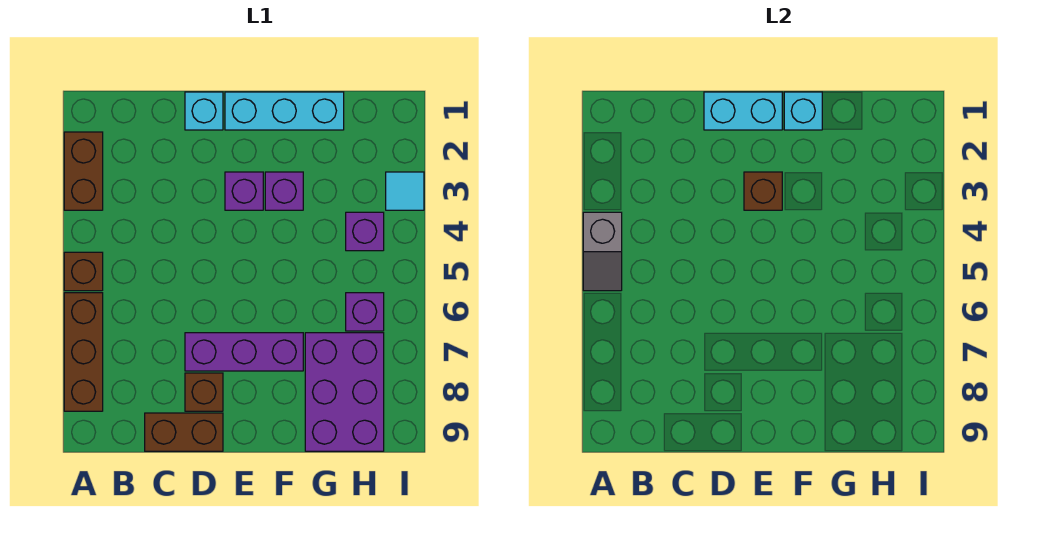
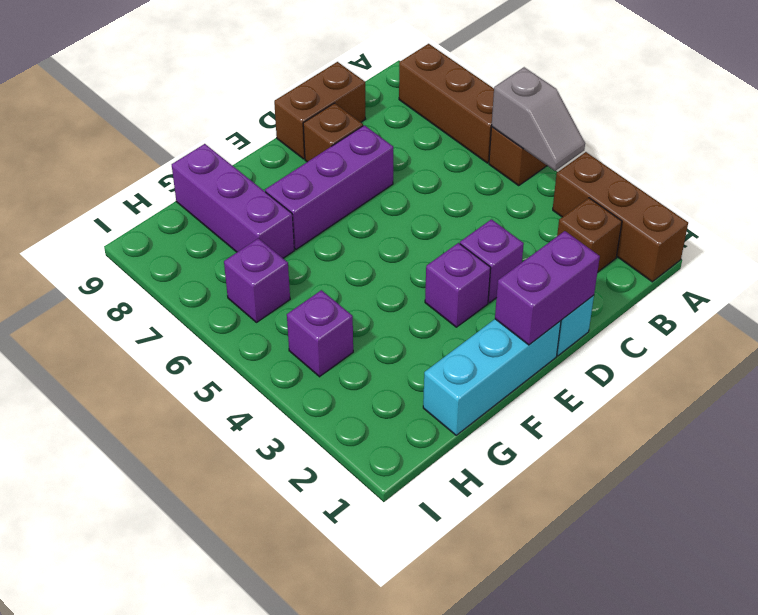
brown 1x2 brick [64,132,103,210] -> brown 1x3 brick [553,152,688,282]
grey 1x2 slope [583,212,622,291] -> grey 1x2 slope turned to [492,67,585,171]
cyan 1x2 brick [704,92,782,130] -> purple 1x2 brick [495,231,600,345]
brown 1x1 brick [744,172,782,210] -> brown 1x1 brick moved to [557,198,622,272]
cyan 1x1 brick [784,92,822,130] -> none
purple 1x1 brick [265,172,303,210] -> purple 1x1 brick moved to [460,219,524,303]
purple 2x3 brick [305,333,384,451] -> purple 1x3 brick [172,144,294,258]
cyan 1x1 tile [386,172,424,210] -> none

